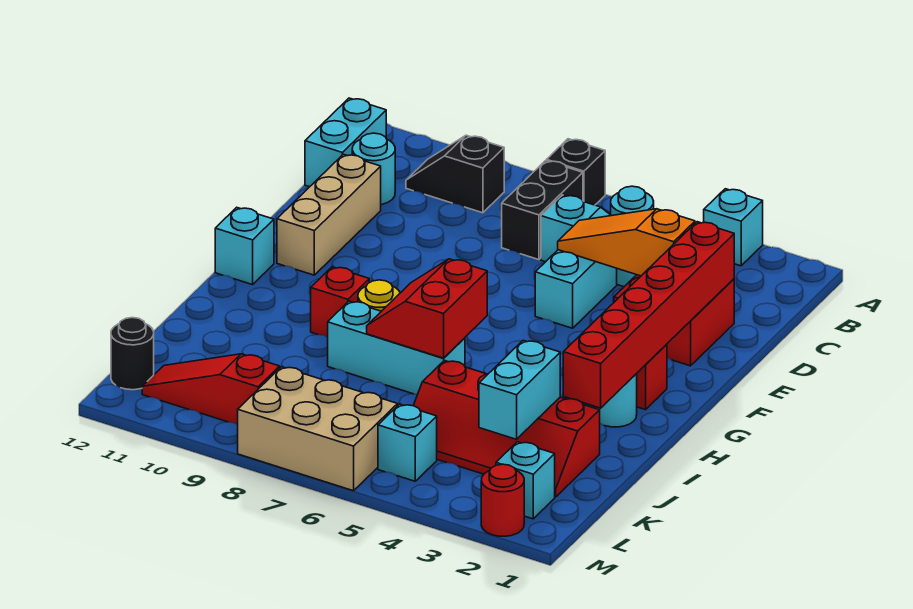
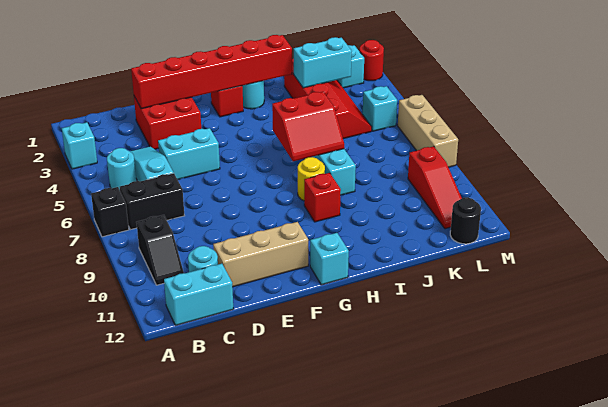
orange 1x3 slope [558,209,695,276] -> none
tan 2x3 brick [238,367,398,491] -> tan 1x3 brick [398,95,458,167]

